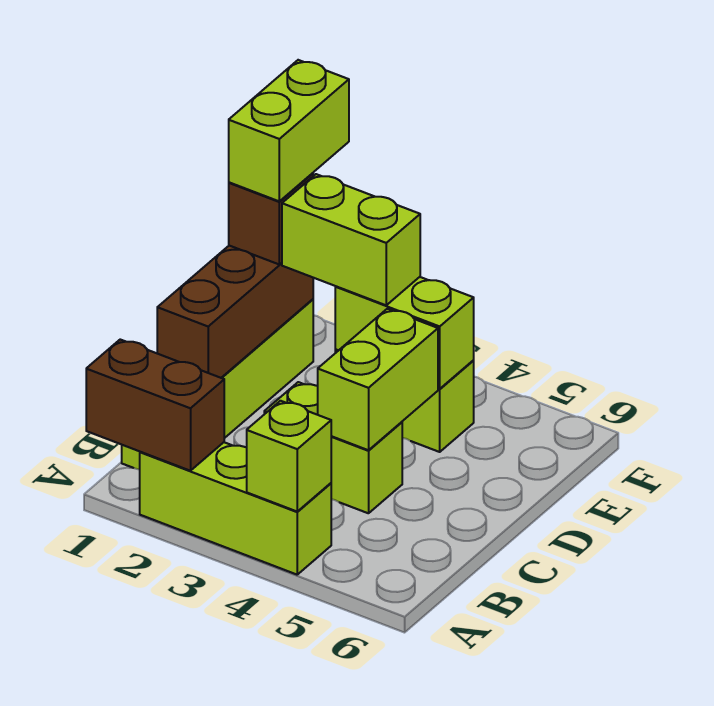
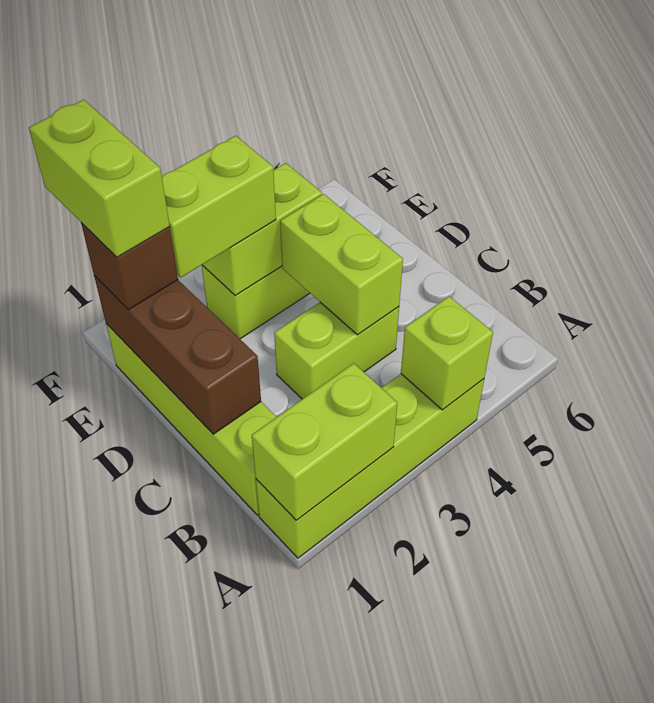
brown 1x2 brick [86,340,224,471] -> lime 1x2 brick [252,363,397,520]
lime 1x3 brick [140,442,331,575] -> lime 1x4 brick [256,374,484,558]

